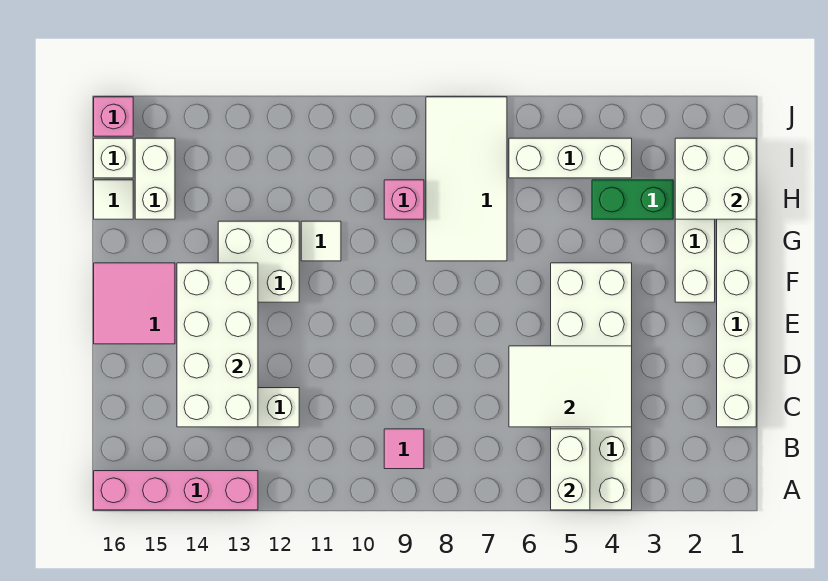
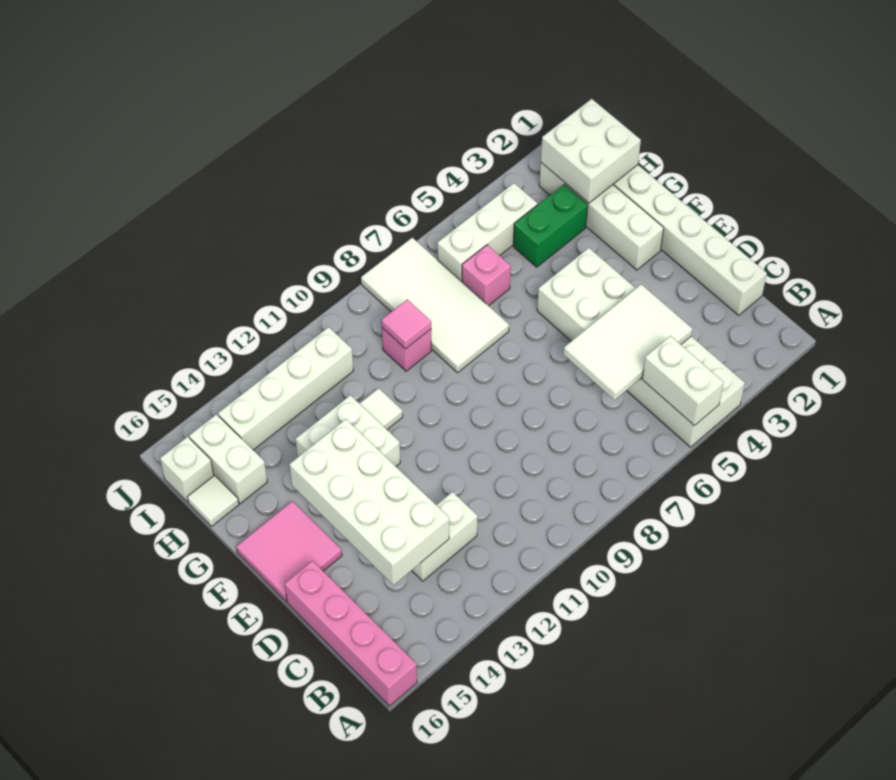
pink 1x4 brick [94,471,258,510] -> pink 1x4 brick turned to [285,561,417,706]
pink 1x1 tile [384,429,424,469] -> pink 1x1 tile moved to [382,299,431,349]
none -> white 1x4 brick [218,327,353,450]
pink 1x1 brick [94,97,133,136] -> pink 1x1 brick moved to [462,245,511,306]

